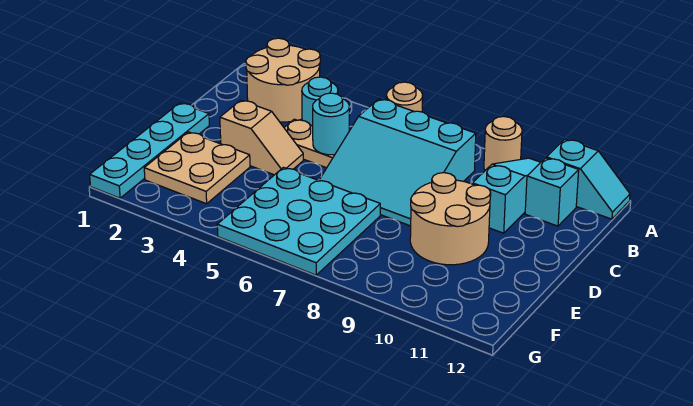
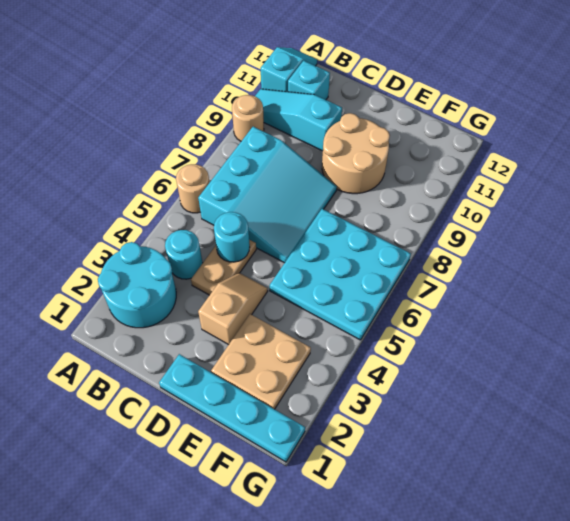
tan 2x2 round brick [246,38,320,122] -> cyan 2x2 round brick [98,242,176,328]

